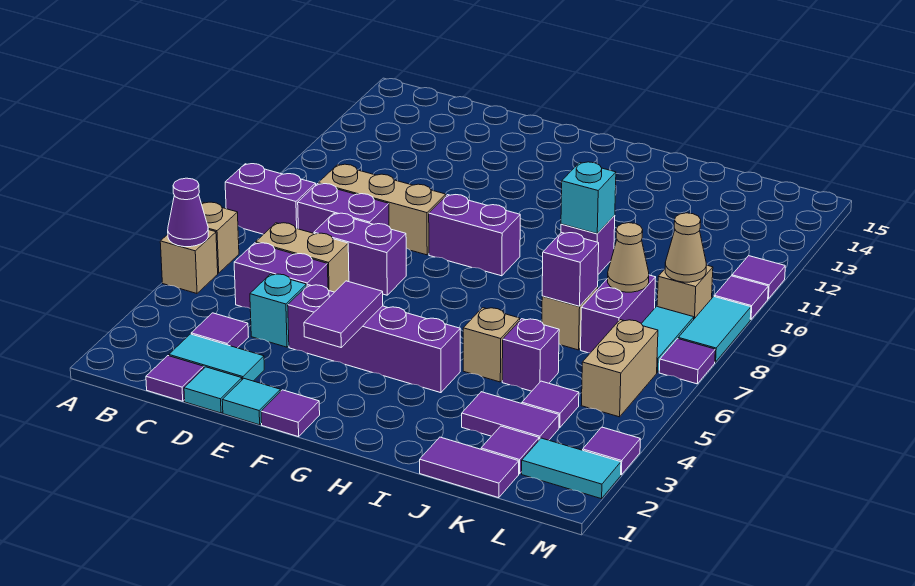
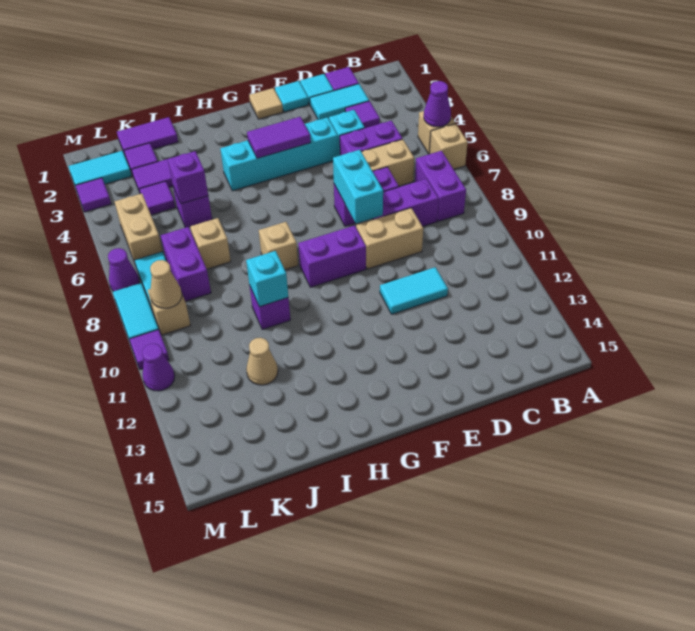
purple 1x2 brick [225,164,316,234] -> purple 1x2 brick turned to [415,151,466,221]
tan 1x3 brick [318,164,446,255] -> tan 1x2 brick [356,208,423,269]
none -> cyan 1x2 tile [380,267,448,314]
purple 1x4 brick [288,285,460,393] -> cyan 1x4 brick [220,117,338,191]
none -> cyan 1x2 brick [333,150,383,223]
purple 1x1 tile [261,390,320,437] -> tan 1x1 tile [249,88,283,119]
purple 1x2 tile [304,281,383,347] -> purple 1x2 tile turned to [247,117,311,158]
tan 1x1 brick [463,308,520,382] -> tan 1x1 brick moved to [259,222,298,270]
purple 1x1 brick [542,233,599,306] -> purple 1x1 brick moved to [168,151,208,204]
tan 1x1 cone [608,223,649,292] -> tan 1x1 cone moved to [246,338,278,385]
purple 1x1 tile [659,339,715,384] -> purple 1x1 cone [108,248,139,291]
purple 1x1 tile [732,256,785,299] -> purple 1x1 cone [142,344,175,391]

